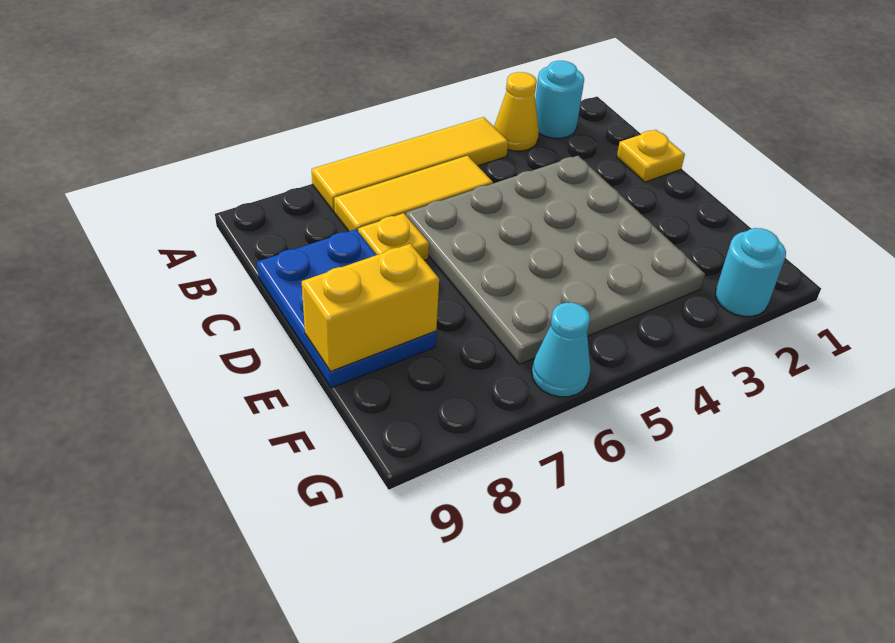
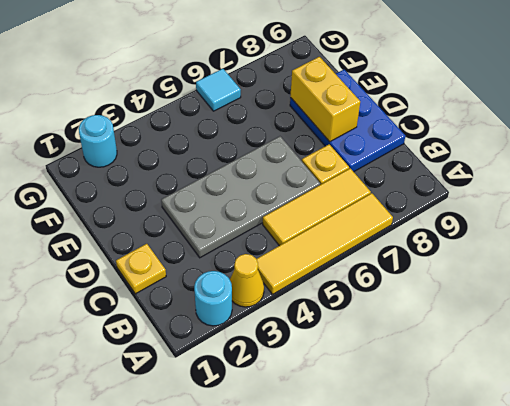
grey 4x4 plate [406,156,705,364] -> grey 2x4 plate [161,136,320,258]
yellow 1x2 brick [302,244,439,371] -> yellow 1x2 brick turned to [290,57,360,142]
cyan 1x1 cone [532,303,590,397] -> cyan 1x1 tile [196,69,241,111]

